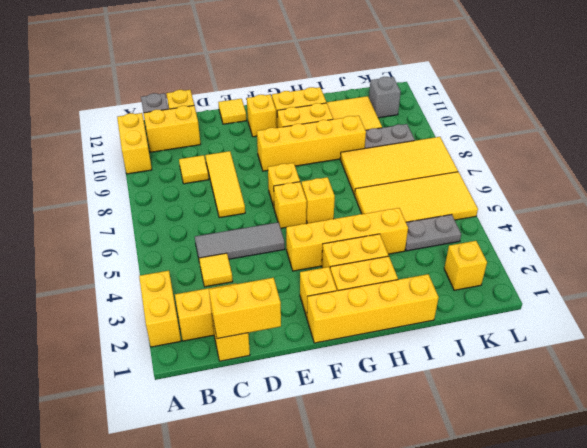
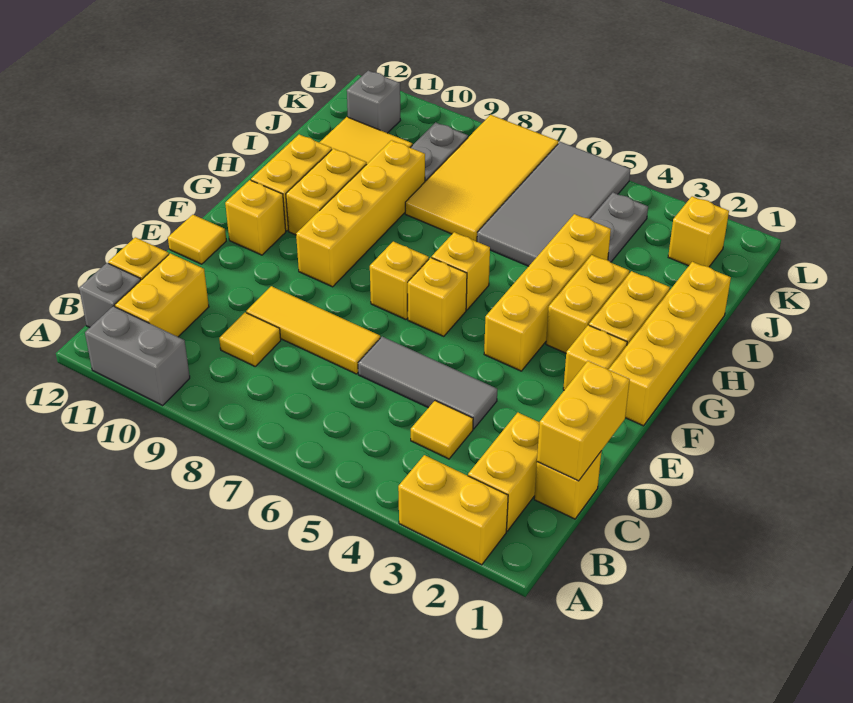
yellow 1x2 brick [117,113,152,174] -> grey 1x2 brick [85,306,190,405]
grey 1x3 tile [195,222,285,259] -> grey 1x3 tile turned to [358,337,497,429]
yellow 2x4 tile [355,172,478,222] -> grey 2x4 tile [477,142,630,266]

